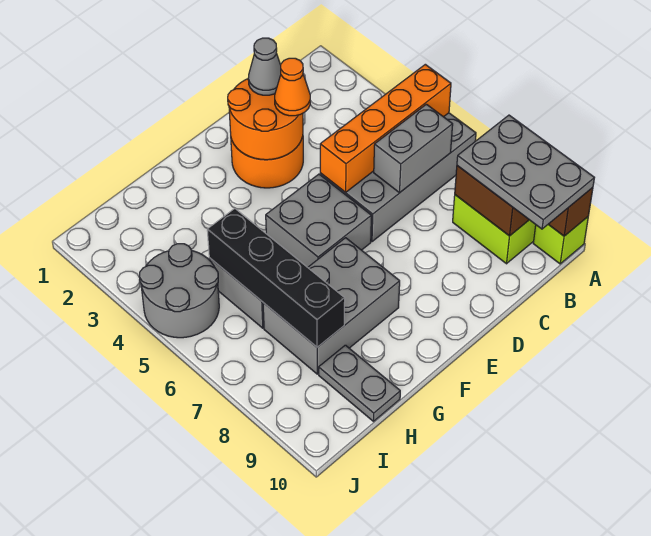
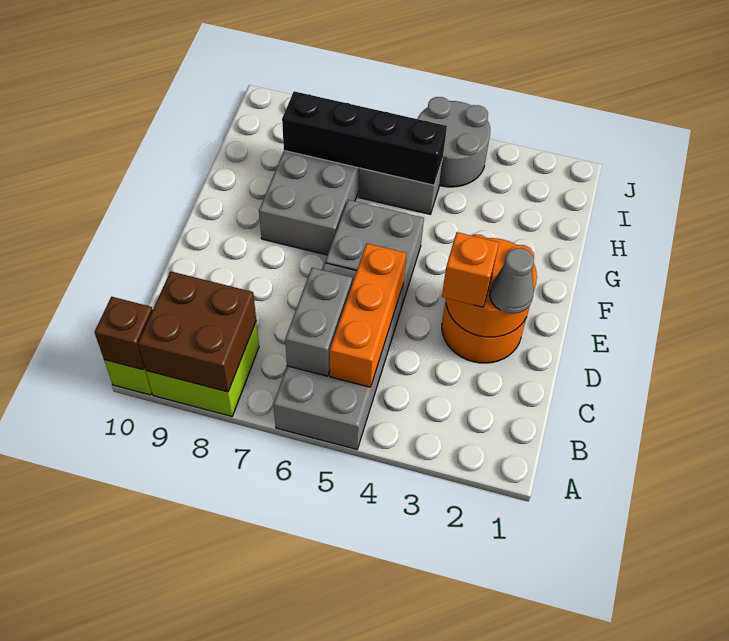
orange 1x4 brick [320,64,451,192] -> orange 1x3 brick [330,243,407,387]
grey 2x3 plate [457,115,594,229] -> none
orange 1x1 cone [275,58,310,116] -> orange 1x1 brick [442,232,499,307]
grey 1x2 plate [319,345,400,421] -> none

